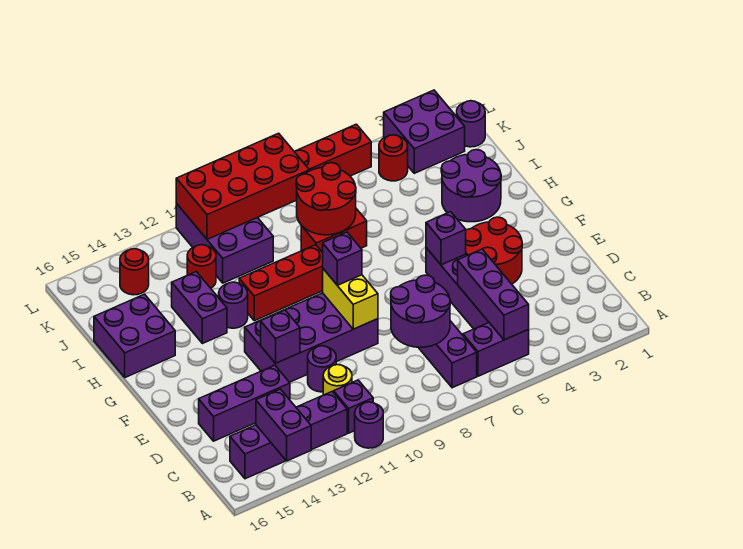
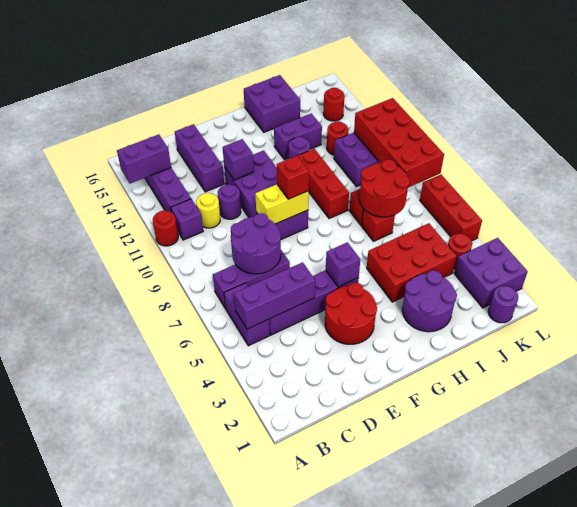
purple 1x1 round brick [355,402,383,448] -> red 1x1 round brick [153,211,178,246]
purple 1x1 brick [323,232,362,285] -> red 1x1 brick [277,156,309,199]
none -> red 2x3 brick [367,223,457,302]

